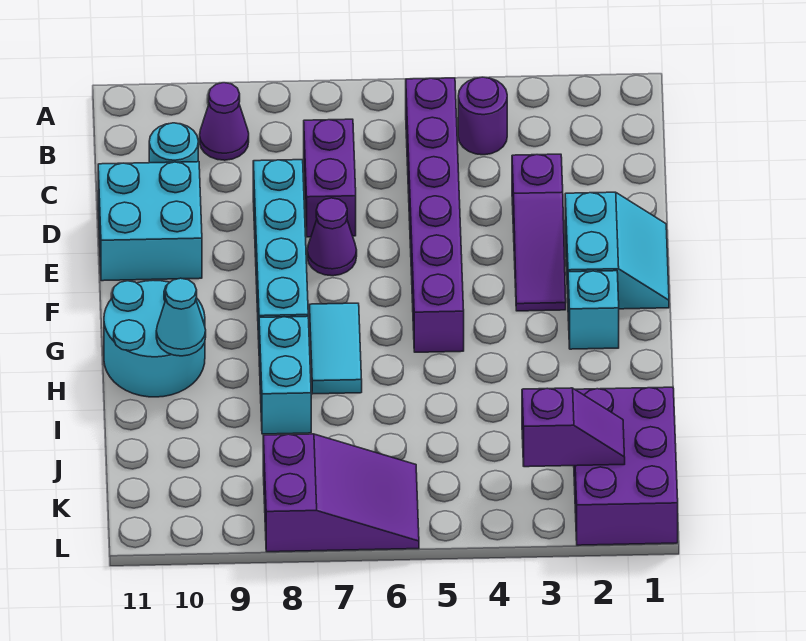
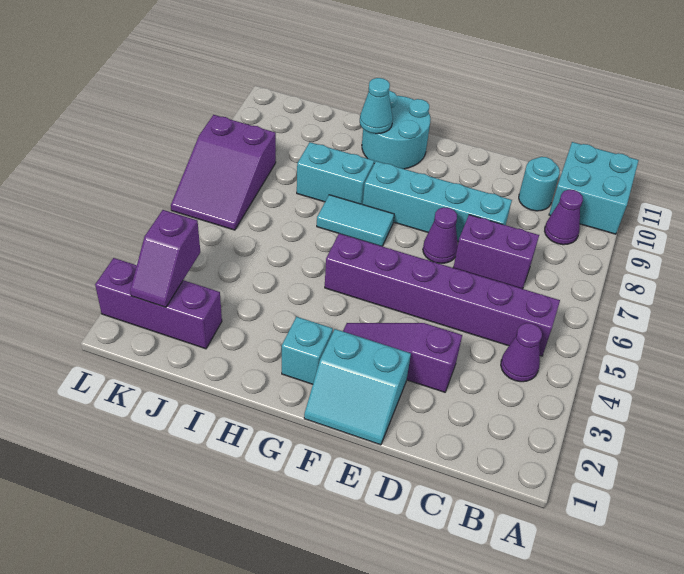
purple 1x1 round brick [458,77,507,155] -> purple 1x1 cone [501,323,542,382]
cyan 2x2 brick [98,162,202,281] -> cyan 2x2 brick moved to [549,142,639,234]
purple 2x3 brick [574,387,678,545] -> purple 1x3 brick [95,258,222,349]

